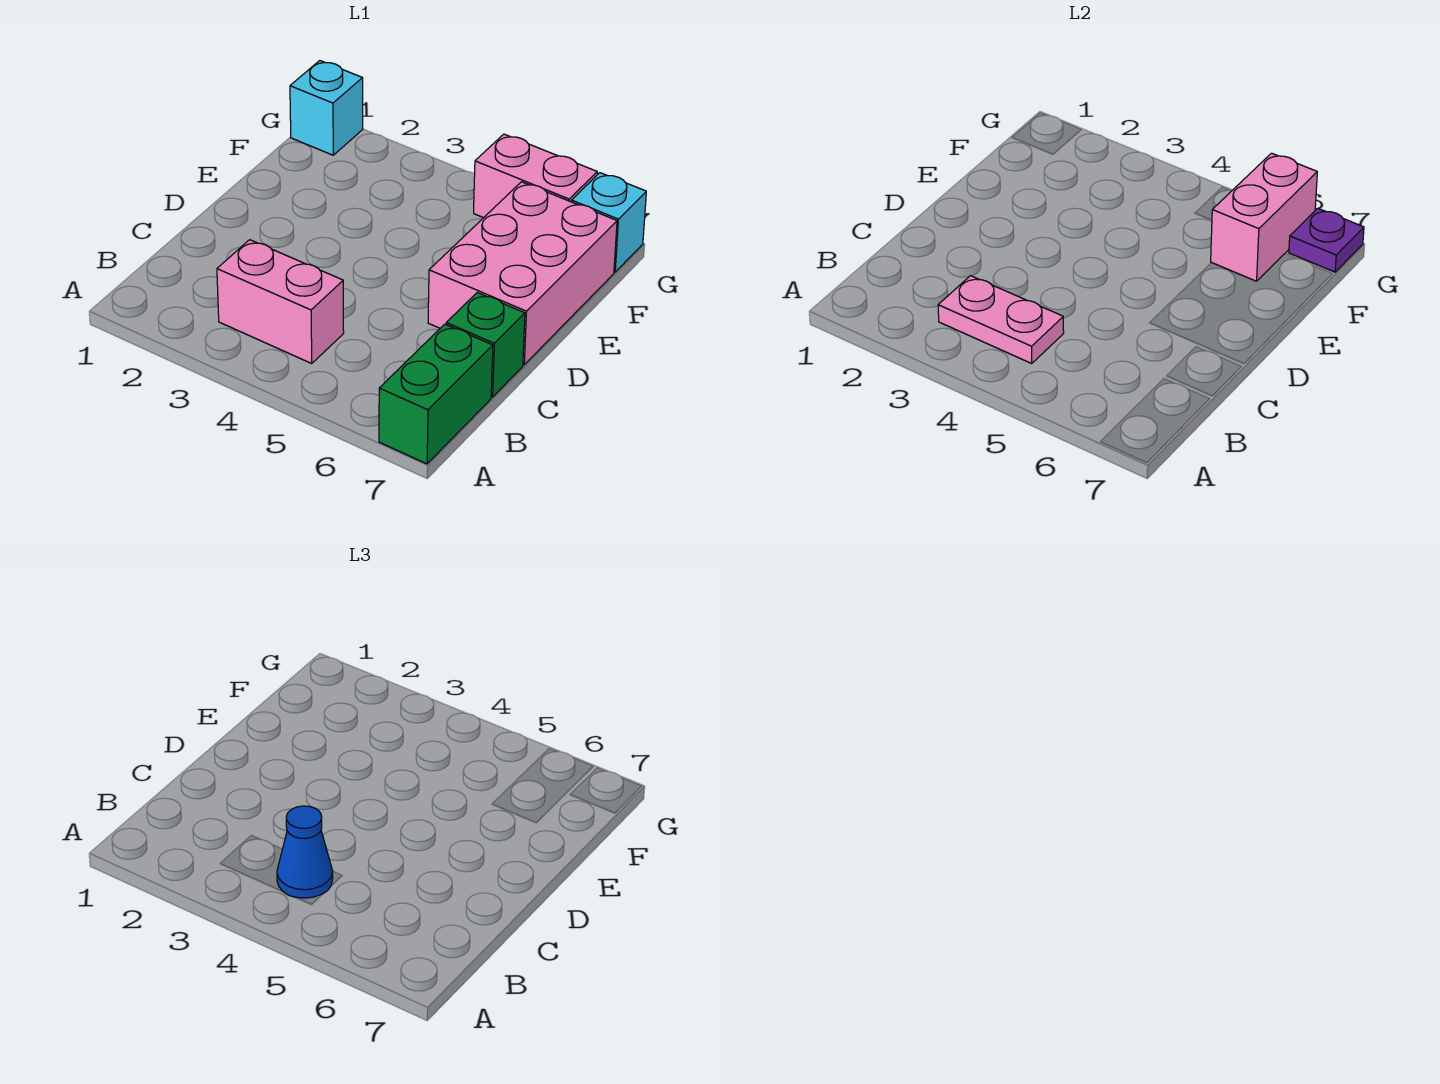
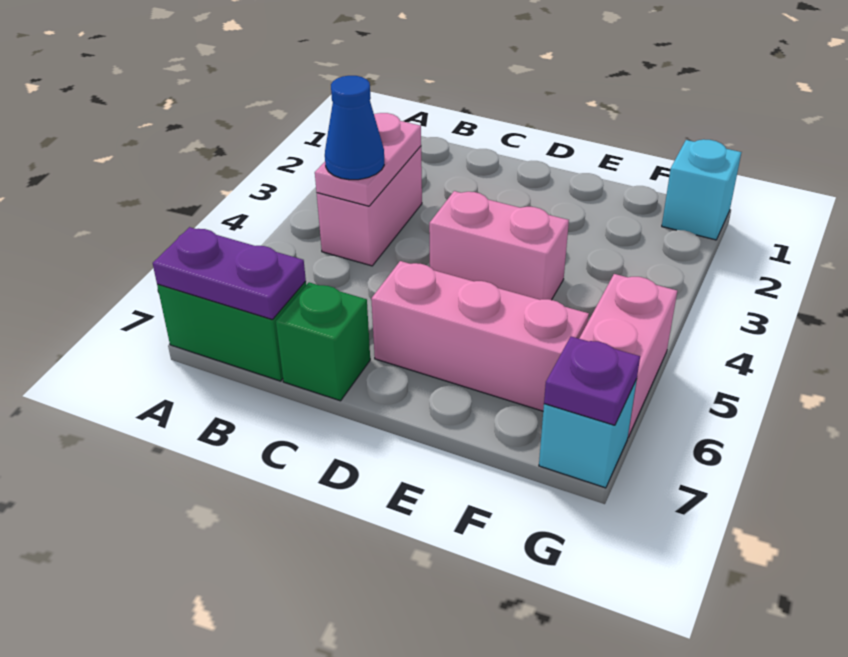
none -> purple 1x2 plate [153,227,306,320]
pink 2x3 brick [428,182,617,365] -> pink 1x3 brick [371,261,589,411]
pink 1x2 brick [1211,153,1317,281] -> pink 1x2 brick moved to [429,191,569,300]

